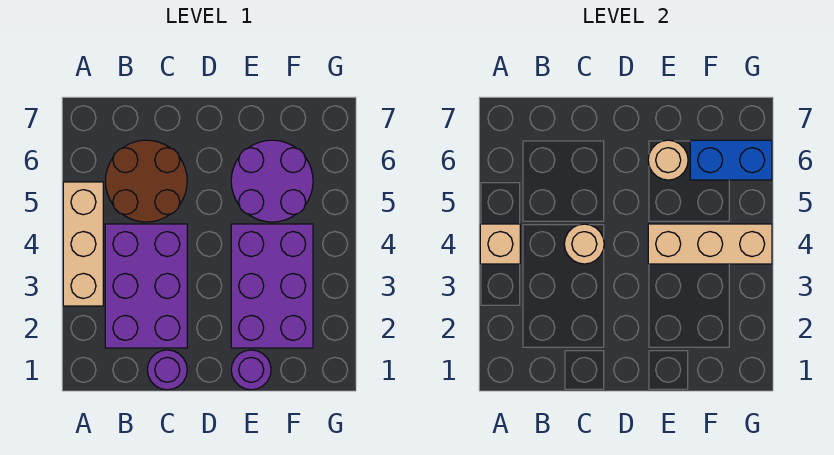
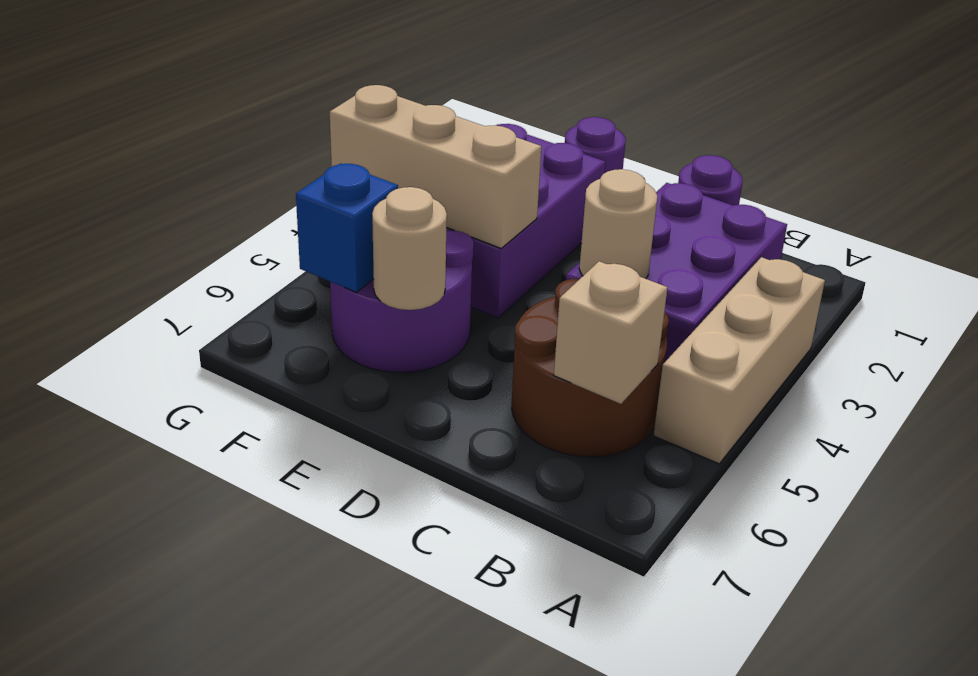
tan 1x1 brick [480,224,520,264] -> tan 1x1 brick moved to [554,261,668,404]
blue 1x2 brick [690,140,772,180] -> blue 1x1 brick [296,163,398,292]

